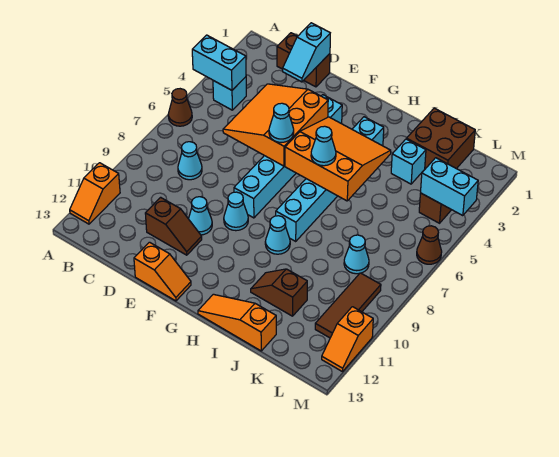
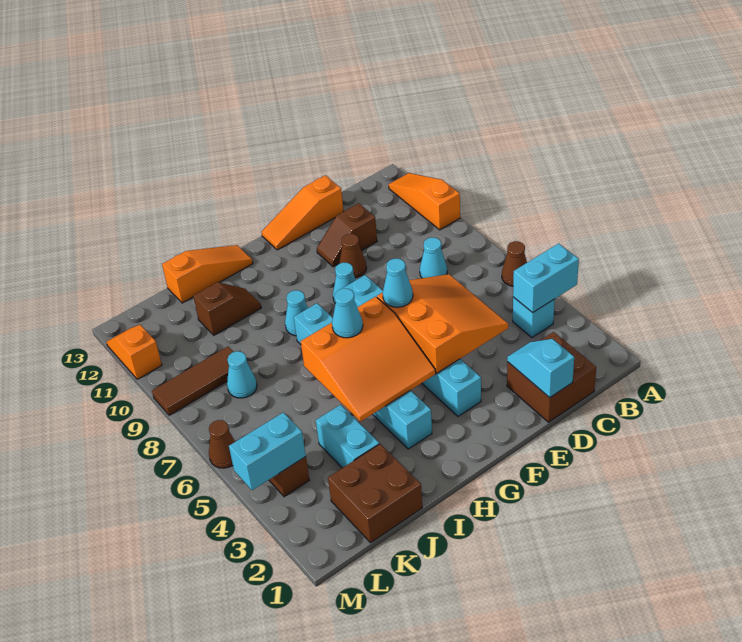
orange 1x2 slope [70,163,120,224] -> orange 1x3 slope [389,173,460,230]
brown 1x2 brick [277,33,330,87] -> brown 2x2 brick [507,332,596,422]
cyan 1x1 cone [189,197,212,235] -> brown 1x1 cone [339,234,367,278]
orange 1x2 slope [134,242,191,301] -> orange 1x3 slope [262,175,344,250]
cyan 1x1 brick [391,139,426,184] -> cyan 1x2 brick [316,405,379,468]
brown 1x3 tile [315,273,381,338] -> brown 1x3 tile turned to [152,347,233,415]

